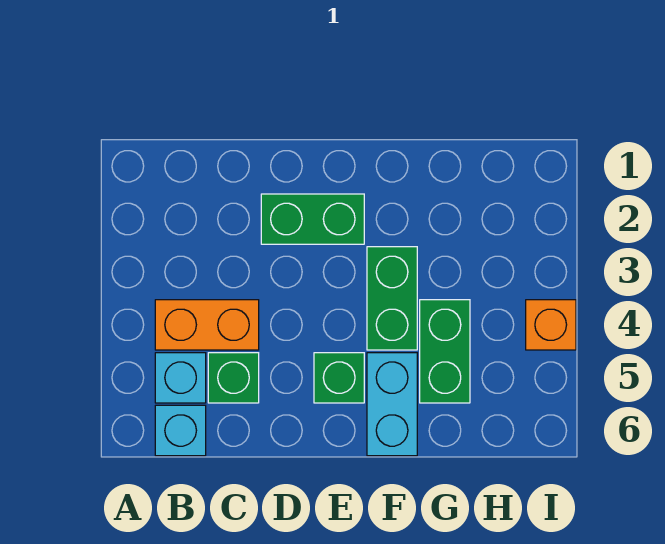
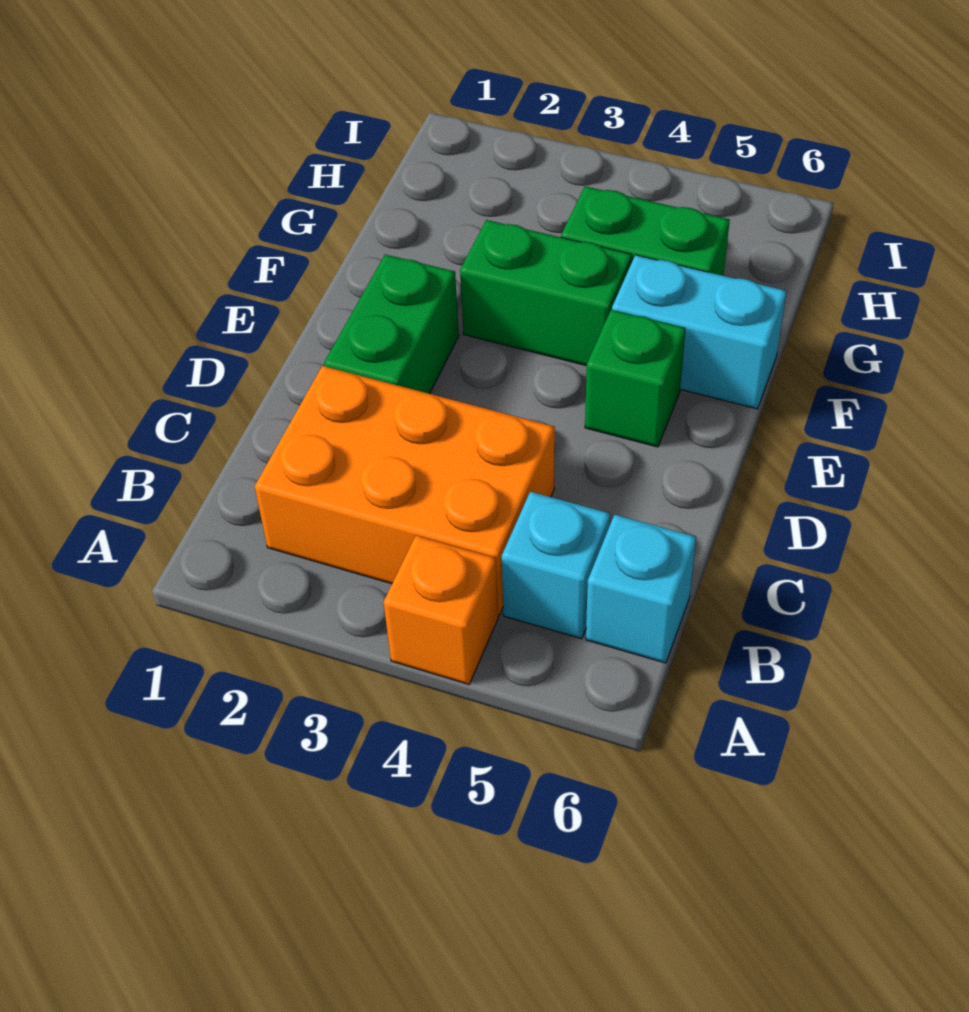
orange 1x2 brick [155,300,259,350] -> orange 2x3 brick [255,366,555,615]
green 1x1 brick [208,353,259,403] -> none
orange 1x1 brick [526,300,576,350] -> orange 1x1 brick moved to [384,536,498,684]

